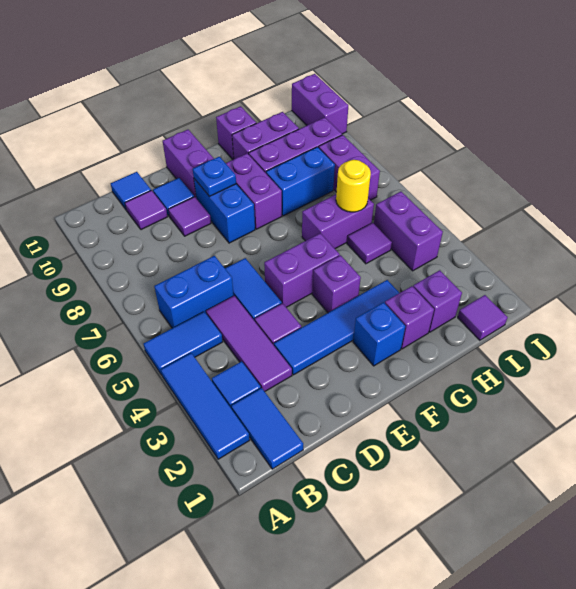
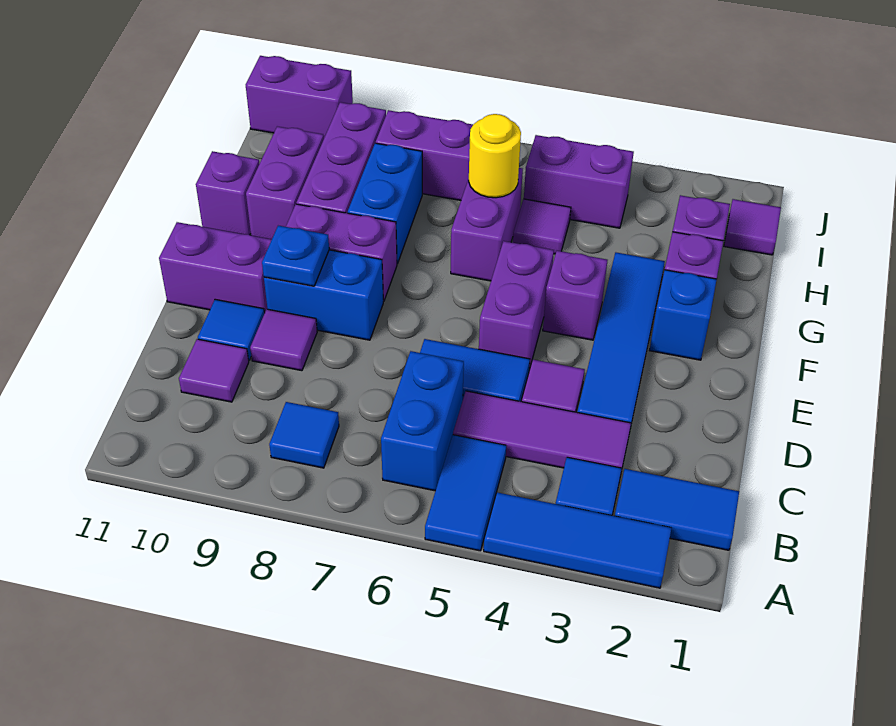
blue 1x1 tile [111,172,151,209] -> blue 1x1 tile moved to [269,402,339,468]

